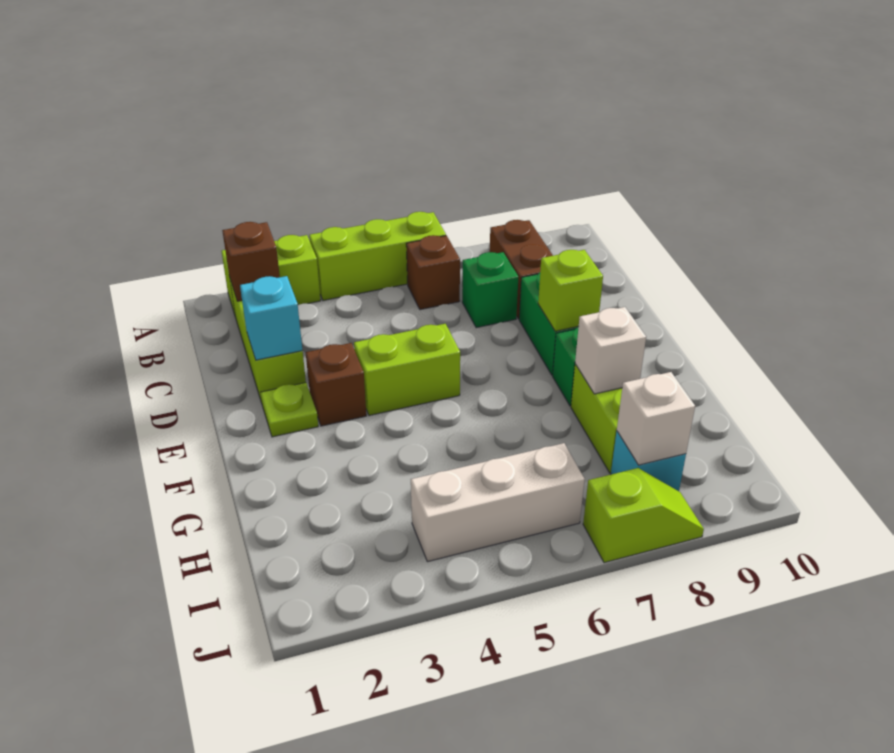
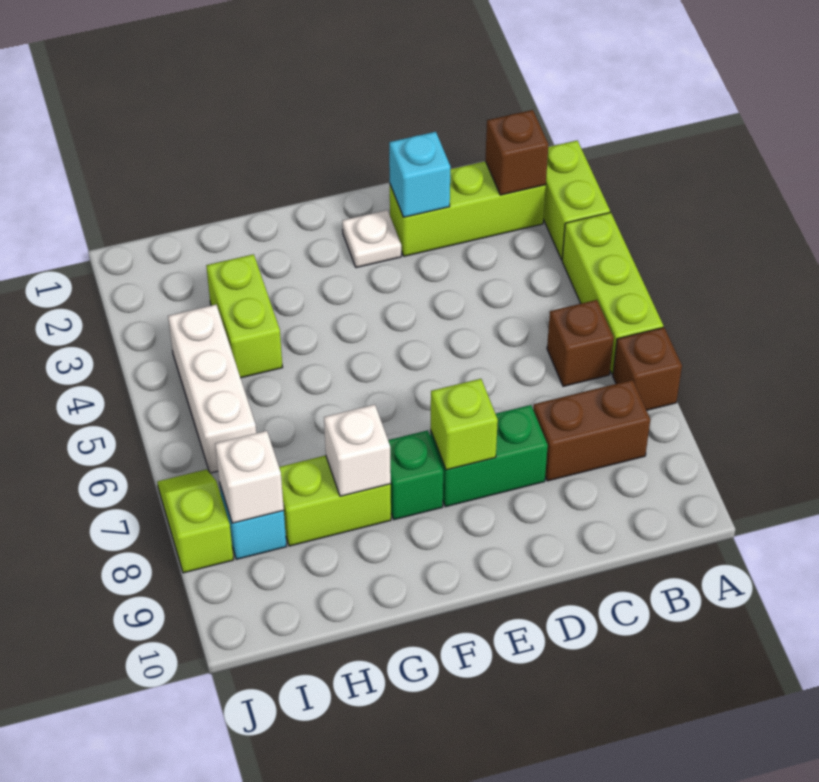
green 1x1 brick [462,252,518,328] -> none
lime 1x1 plate [260,383,318,437] -> white 1x1 plate [342,210,401,268]
brown 1x1 brick [306,343,366,426] -> brown 1x1 brick moved to [613,327,682,410]
lime 1x2 brick [354,324,460,416] -> lime 1x2 brick moved to [206,254,283,378]
lime 1x2 slope [583,468,704,563] -> lime 1x2 slope turned to [157,469,234,573]

